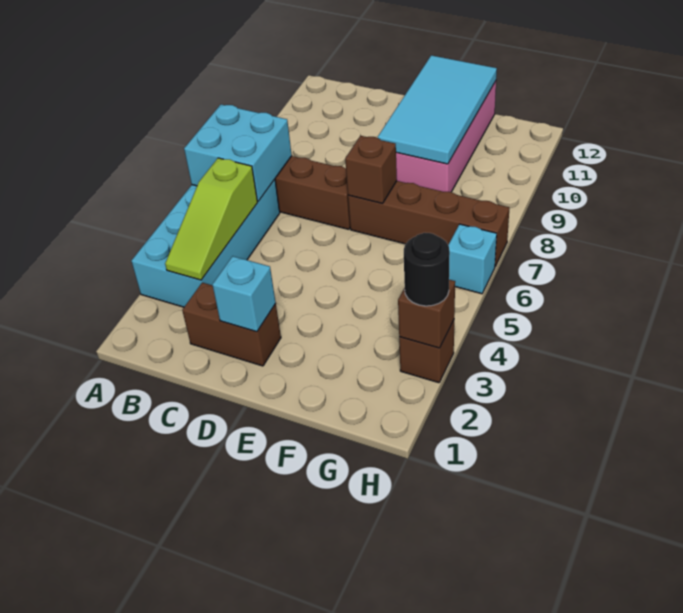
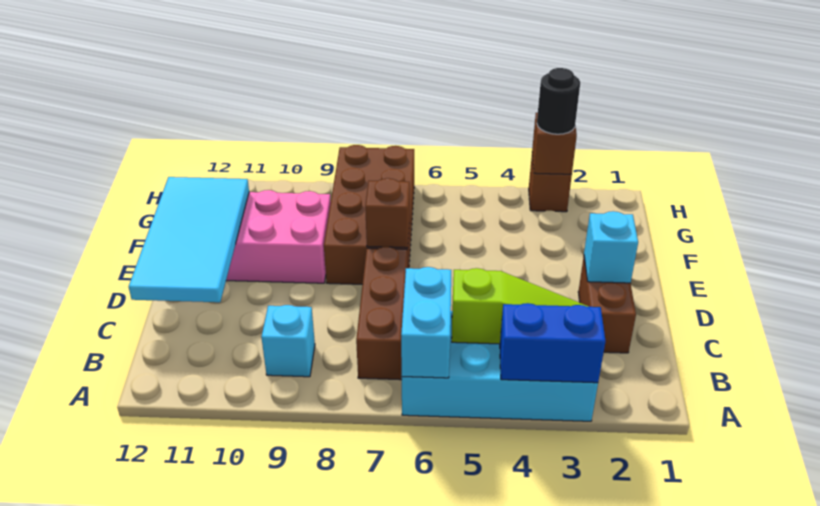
none -> blue 1x2 brick [500,303,605,383]
cyan 2x2 brick [184,105,292,201] -> cyan 1x2 brick [401,267,451,378]
brown 1x4 brick [348,181,509,266] -> brown 2x4 brick [324,145,414,284]
cyan 2x4 tile [378,55,497,164] -> cyan 2x4 tile turned to [129,177,249,302]
cyan 1x1 brick [449,224,497,294] -> cyan 1x1 brick moved to [261,305,315,377]

